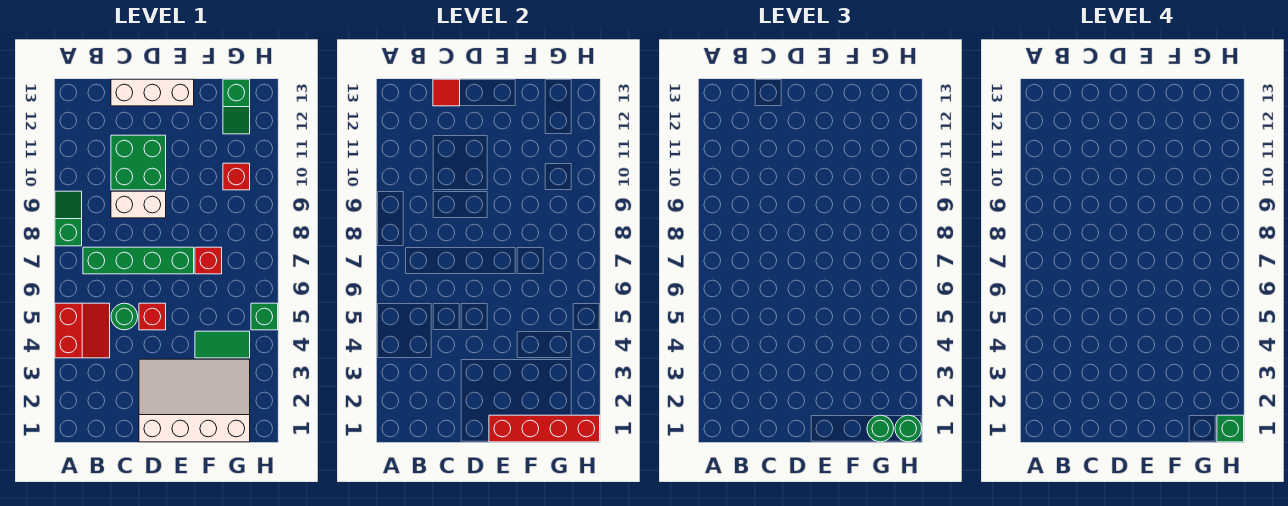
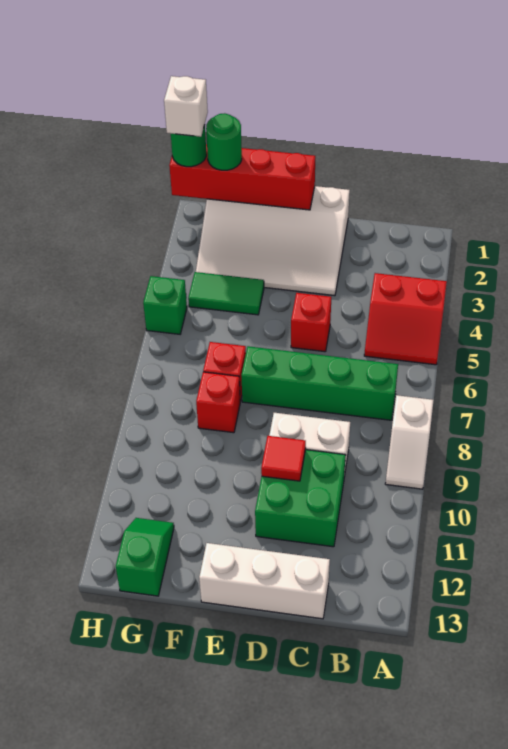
red 2x2 slope [55,303,110,358] -> red 2x2 slope turned to [364,273,447,365]
green 1x2 slope [55,191,82,246] -> white 1x2 slope [385,395,434,489]
green 1x1 round brick [111,303,138,330] -> none
red 1x1 tile [433,79,460,106] -> red 1x1 tile moved to [261,436,306,481]
red 1x1 brick [223,163,250,190] -> red 1x1 brick moved to [196,372,240,433]
green 1x1 brick [1217,415,1244,442] -> white 1x1 brick [164,76,208,137]

